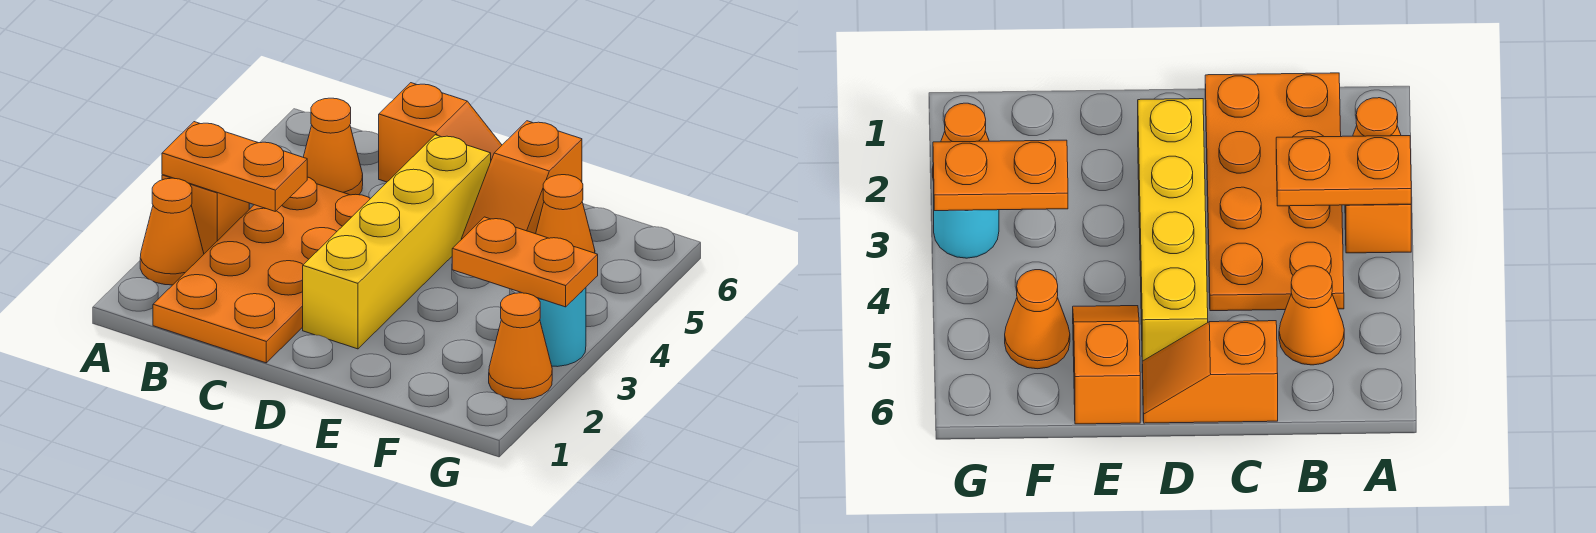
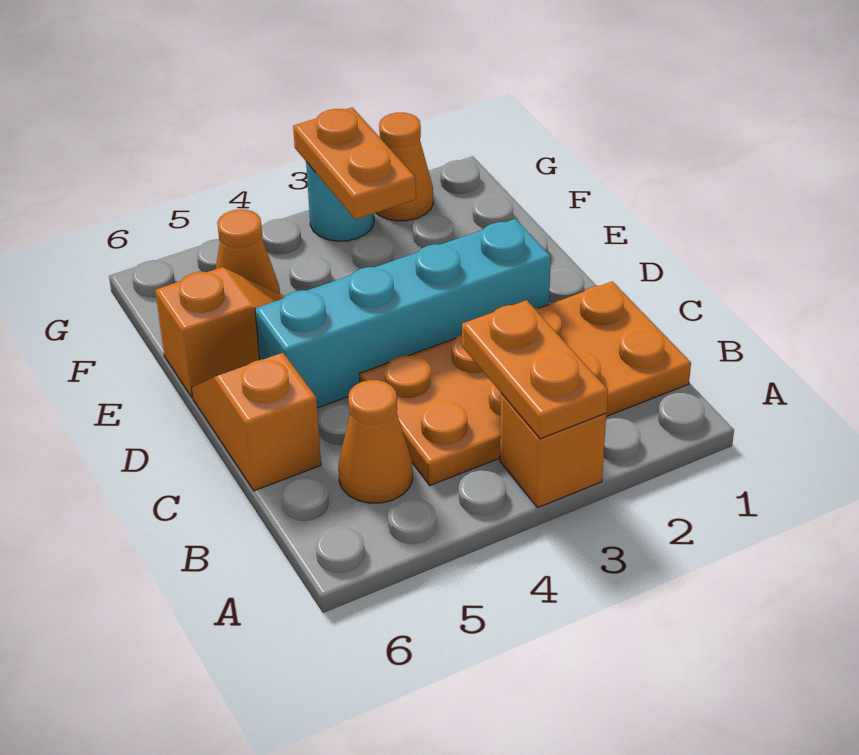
orange 1x1 cone [140,178,204,285] -> none
yellow 1x4 brick [303,135,491,349] -> cyan 1x4 brick [255,219,551,408]

